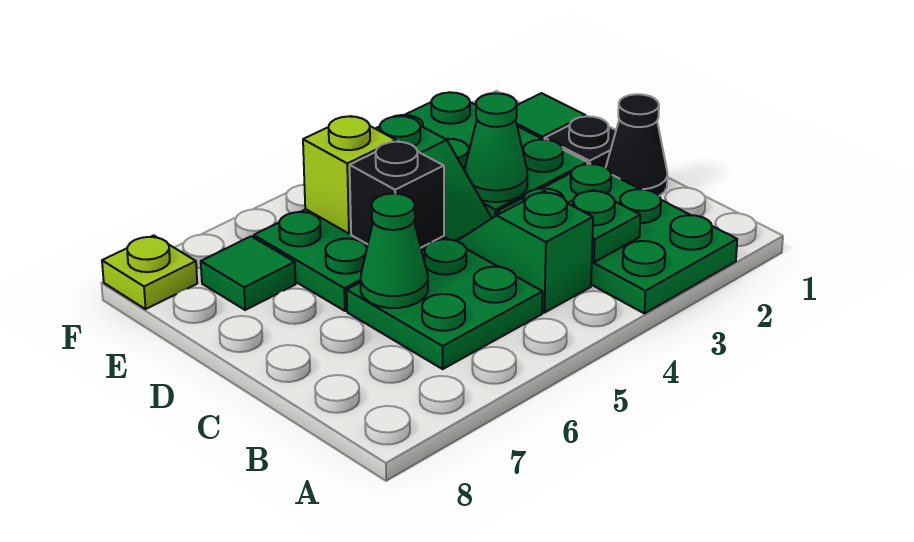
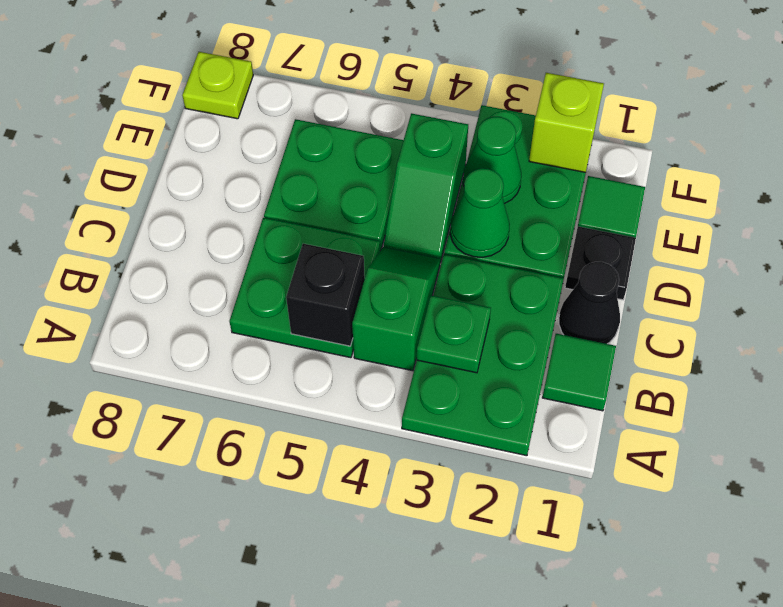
green 1x1 cone [361,194,428,308] -> green 1x1 cone moved to [463,117,521,204]
black 1x1 brick [350,141,444,248] -> black 1x1 brick moved to [286,244,365,346]
lime 1x1 brick [303,116,396,234] -> lime 1x1 brick moved to [529,73,604,172]
green 1x1 tile [201,236,296,310] -> green 1x1 tile moved to [542,334,616,411]

